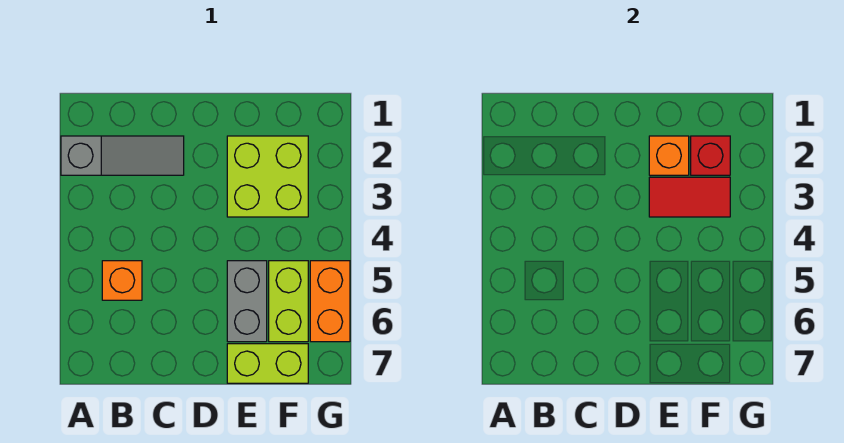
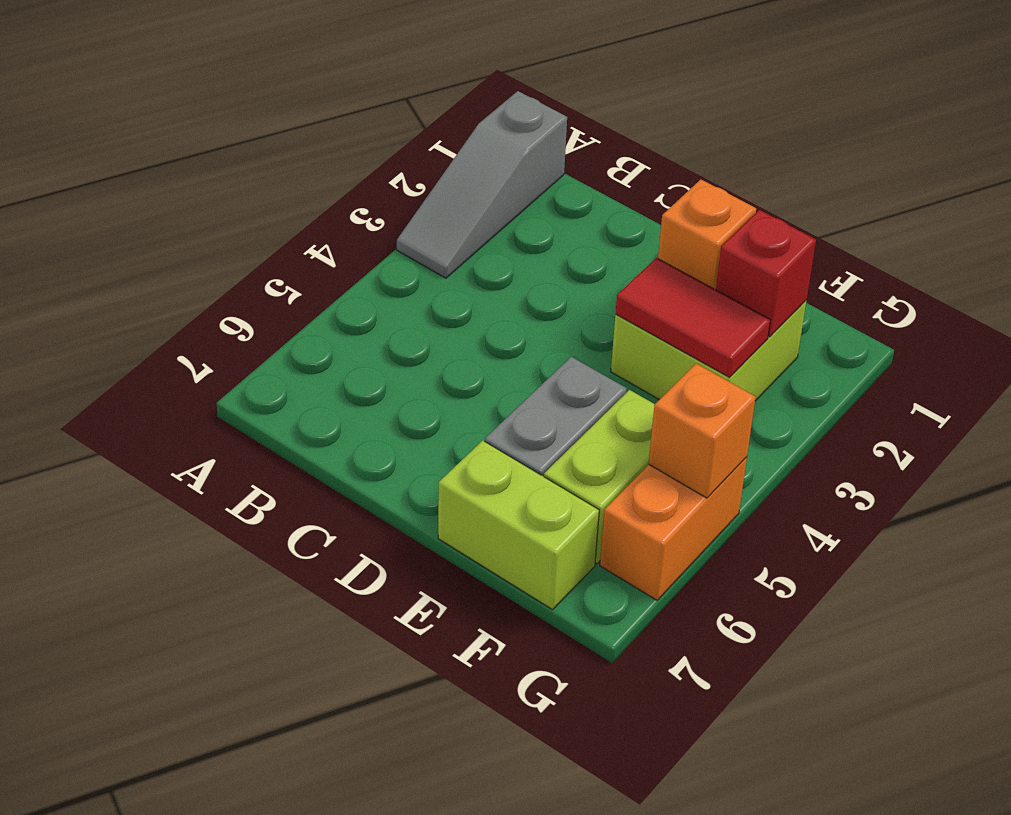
grey 1x3 slope [61,136,184,175] -> grey 1x3 slope turned to [397,91,567,278]
orange 1x1 brick [102,261,142,300] -> orange 1x1 brick moved to [649,363,756,498]

